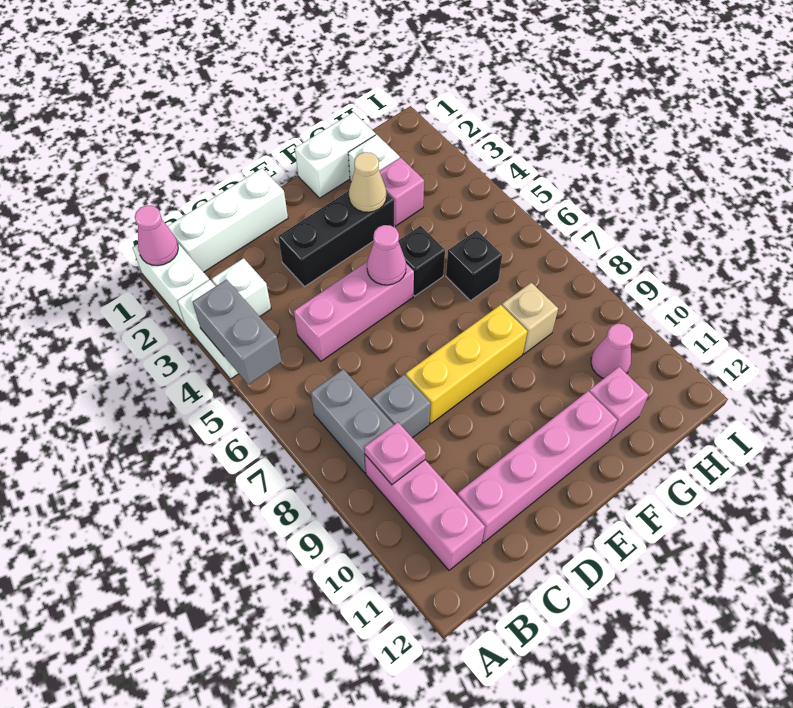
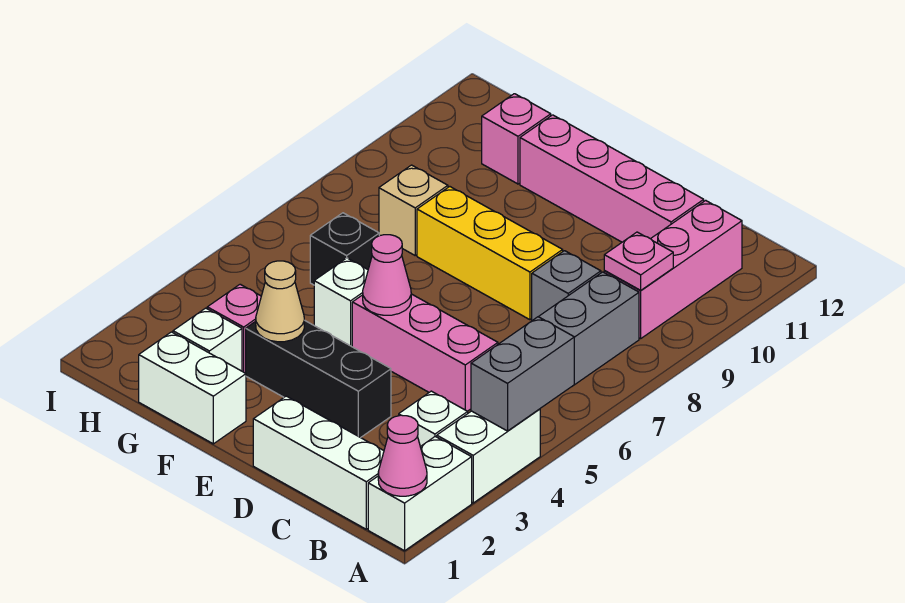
black 1x1 brick [399,226,445,296] -> white 1x1 brick [314,258,368,347]
pink 1x1 cone [591,324,633,378] -> none

